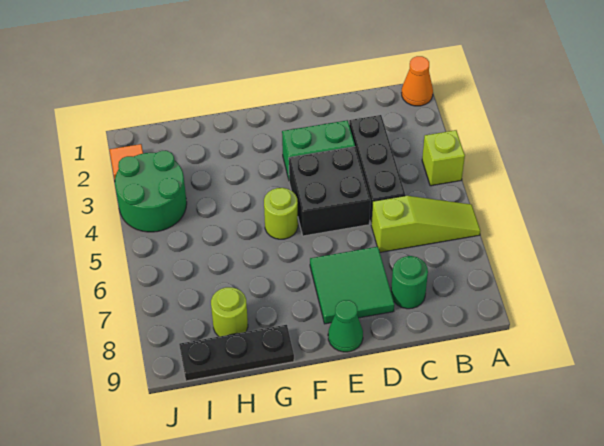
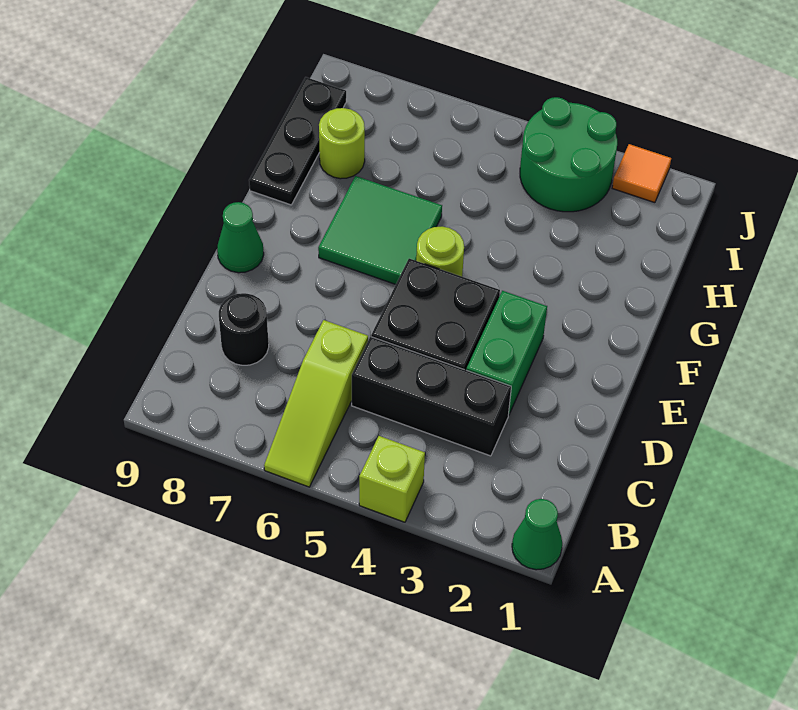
orange 1x1 cone [402,56,433,106] -> green 1x1 cone [512,499,562,570]
green 1x1 round brick [391,256,428,309] -> black 1x1 round brick [219,293,269,365]
green 2x2 tile [310,247,394,324] -> green 2x2 tile moved to [318,176,442,284]

